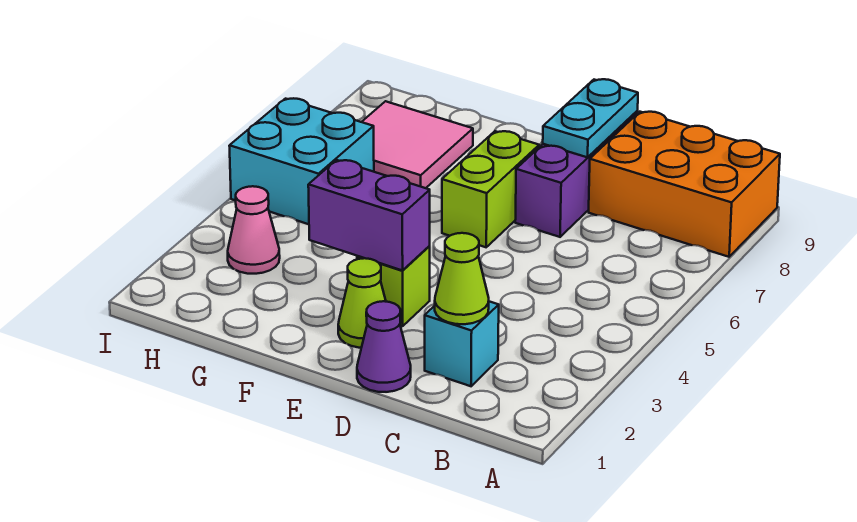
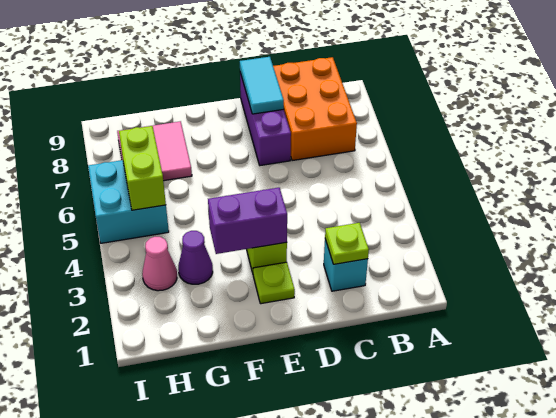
orange 2x3 brick [589,112,780,257] -> orange 2x3 brick turned to [273,57,357,161]
lime 1x1 cone [435,233,489,324] -> lime 1x1 plate [325,223,369,264]
purple 1x1 cone [357,301,411,392] -> purple 1x1 cone moved to [178,231,213,284]
cyan 1x2 plate [543,79,638,157] -> cyan 1x2 tile [240,57,284,114]
lime 1x1 cone [338,258,386,348] -> lime 1x1 plate [253,262,295,304]
lime 1x2 brick [442,131,539,247] -> lime 1x2 brick moved to [119,126,166,210]

